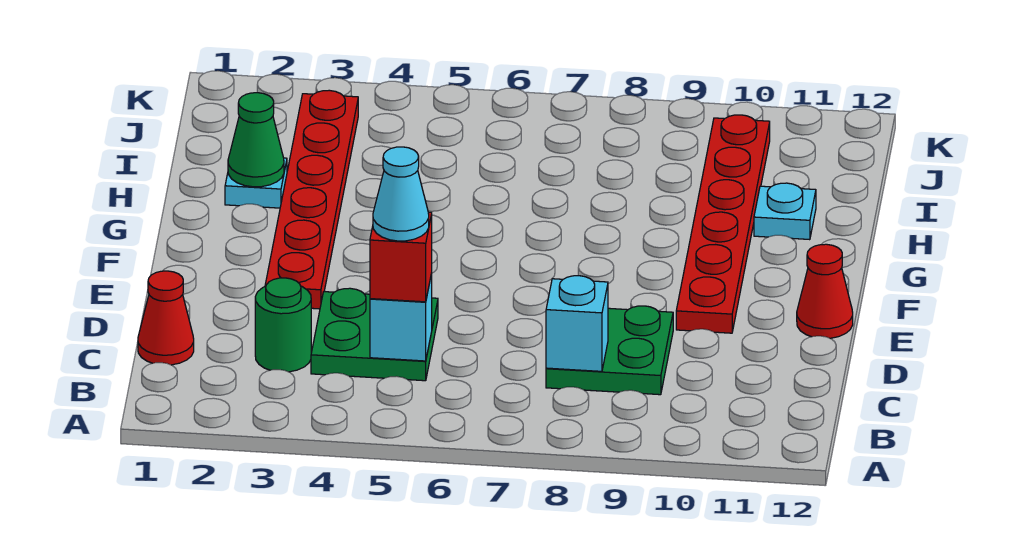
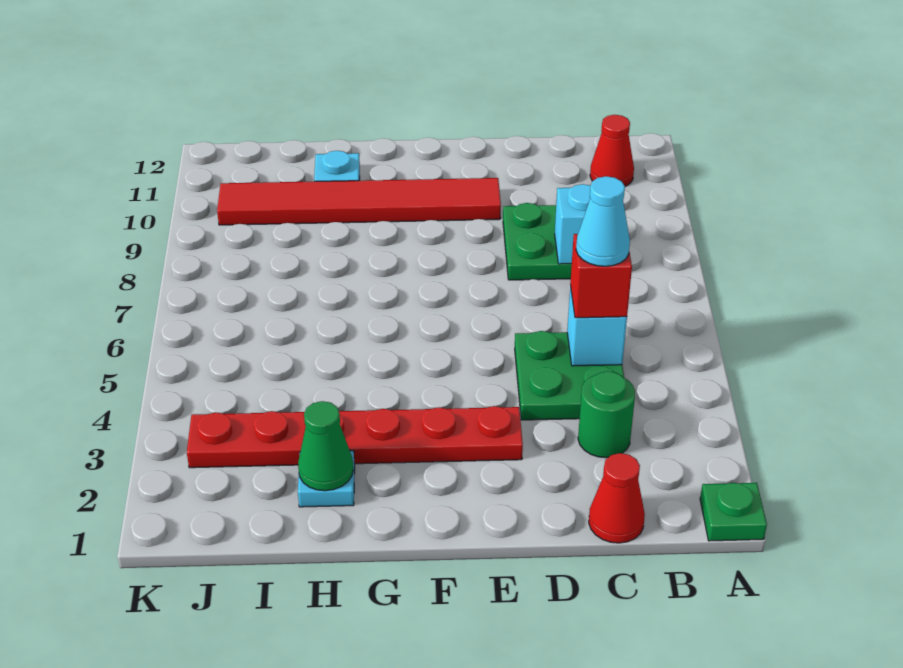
none -> green 1x1 plate [700,483,767,541]
red 1x6 plate [676,115,770,333] -> red 1x6 tile [217,178,501,225]
red 1x1 cone [797,244,853,338] -> red 1x1 cone moved to [590,115,634,186]

